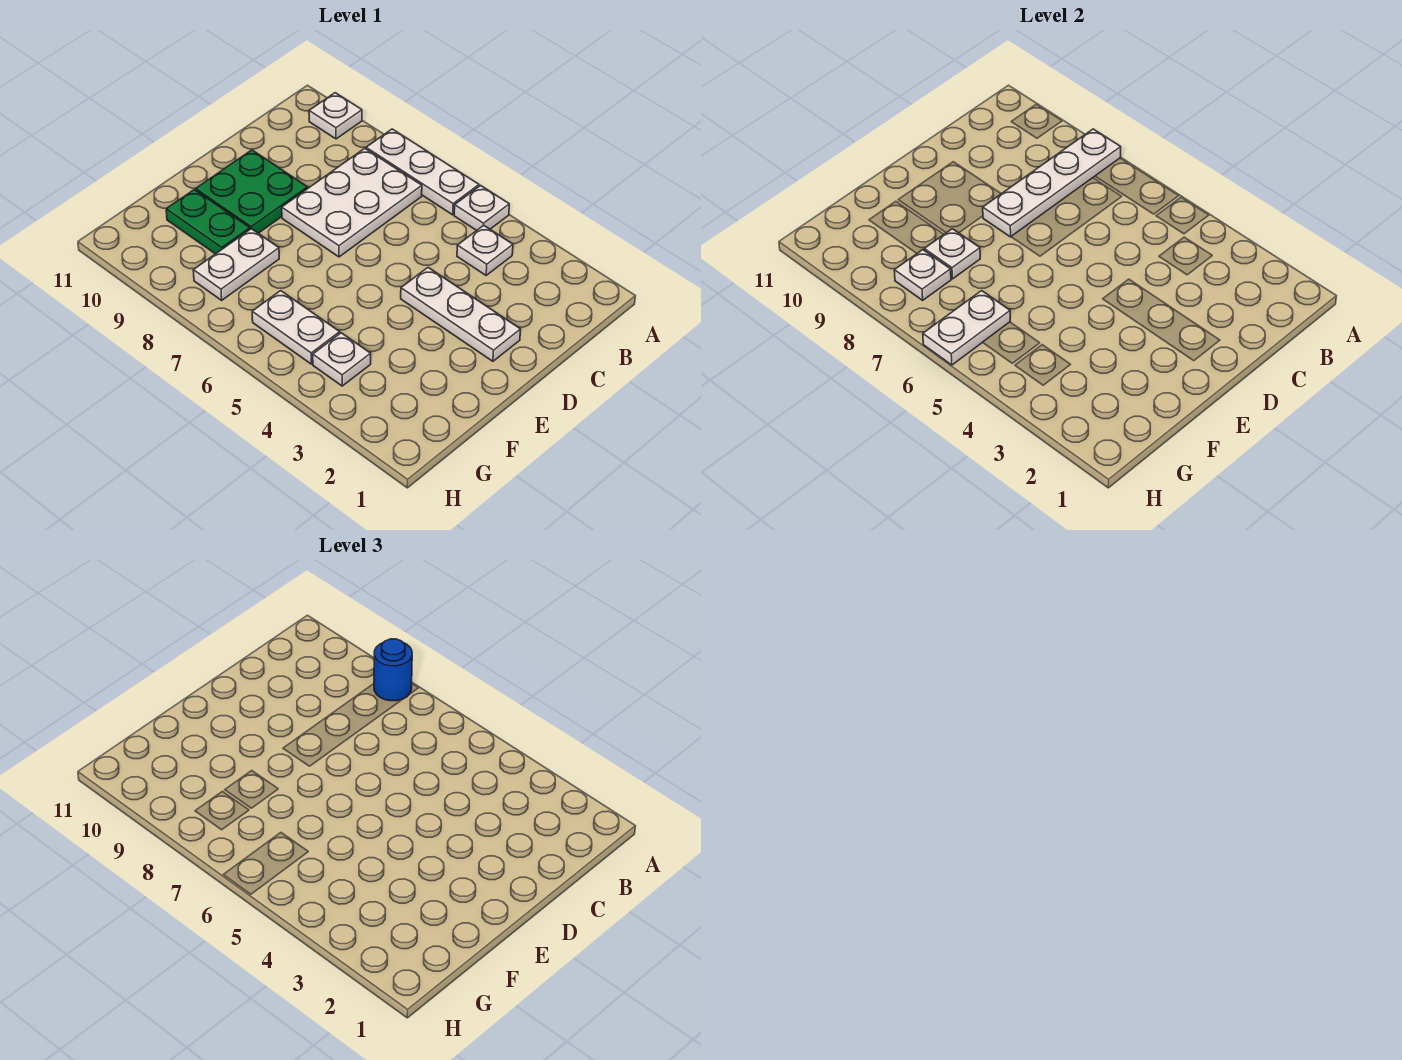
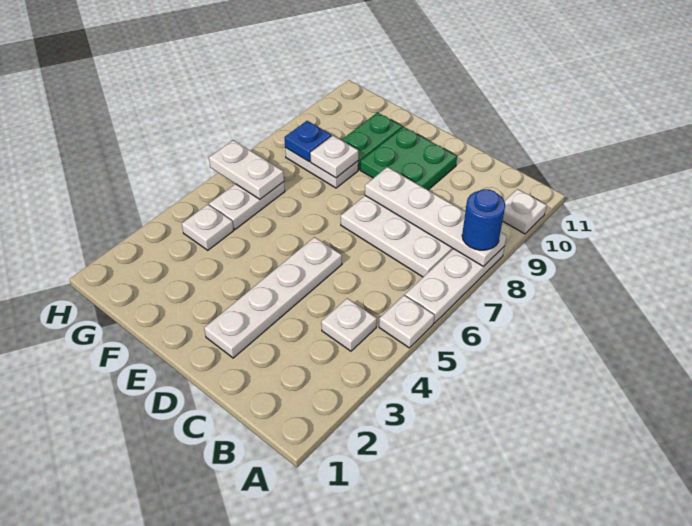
white 1x3 plate [401,268,521,361] -> white 1x4 plate [204,237,342,358]
white 1x1 plate [894,250,951,300] -> blue 1x1 plate [284,121,332,162]

